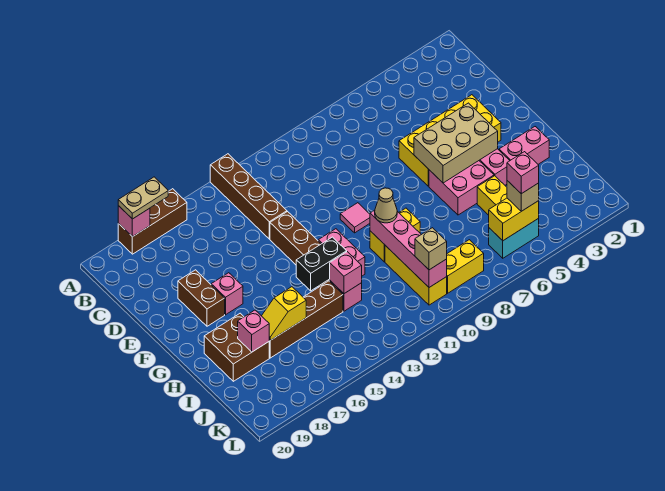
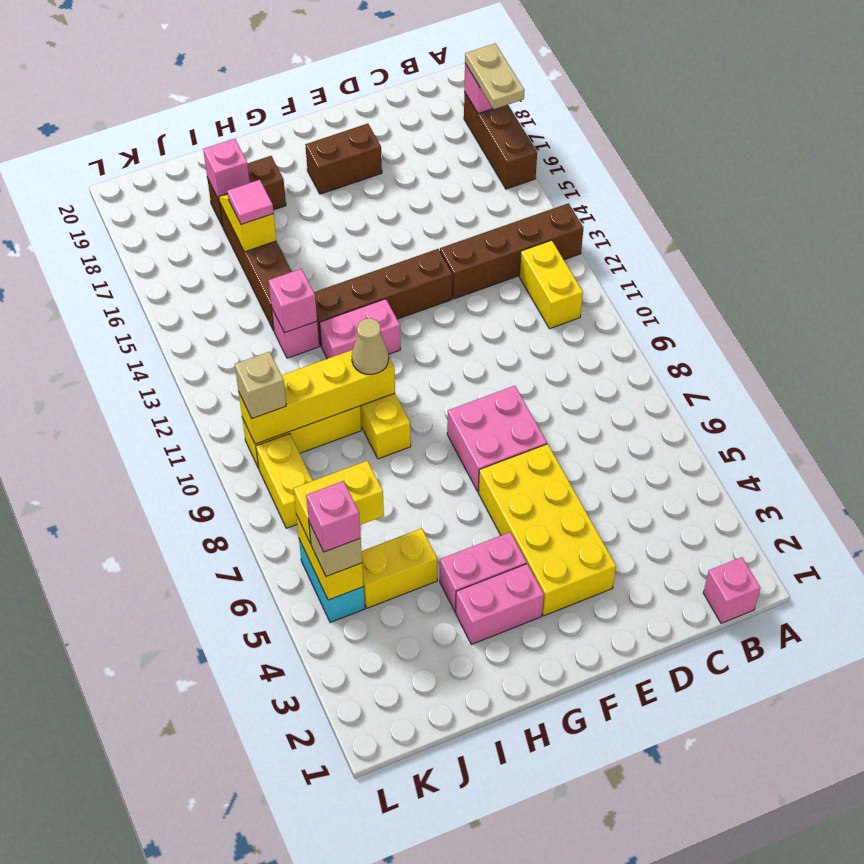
none -> yellow 1x2 brick [519,240,583,329]
tan 2x3 brick [414,103,498,183] -> none
pink 1x1 tile [340,203,370,233] -> pink 1x1 tile moved to [227,180,274,225]
pink 1x1 brick [211,273,243,315] -> pink 1x1 brick moved to [703,557,760,623]
pink 2x2 brick [429,161,494,215] -> pink 2x2 brick moved to [447,386,547,492]
pink 1x2 brick [499,127,549,164] -> pink 1x2 brick turned to [456,564,544,645]
pink 1x4 brick [370,210,447,287] -> yellow 1x4 brick [238,350,395,444]
black 1x2 brick [296,237,347,291] -> none
brown 2x2 brick [204,313,269,381] -> brown 1x2 brick [207,156,286,227]
none -> yellow 1x2 brick [293,461,384,544]

